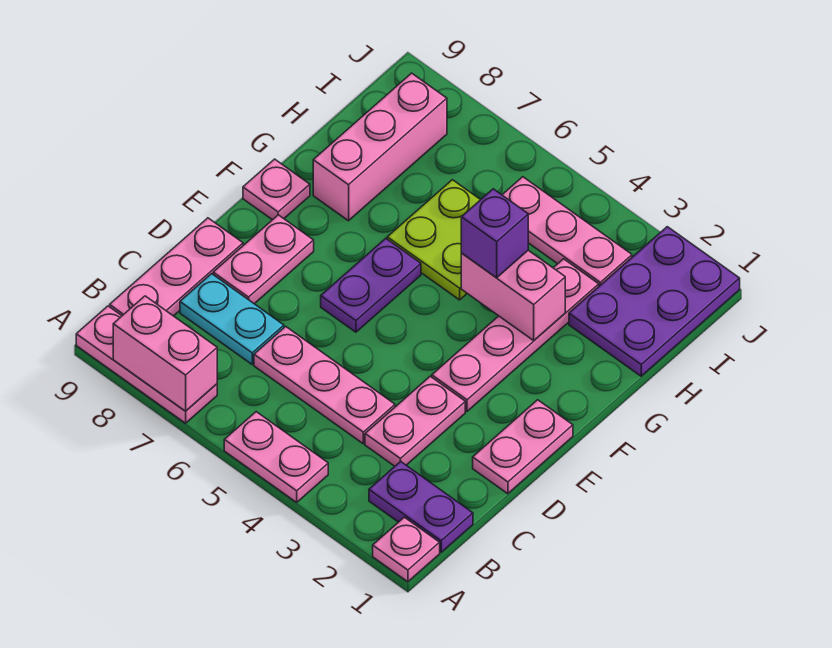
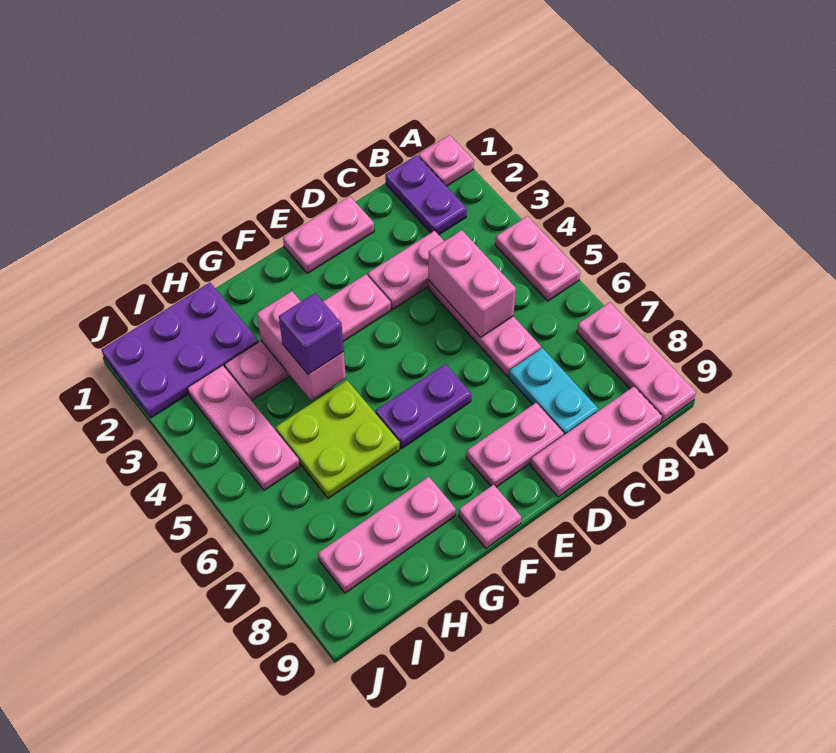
pink 1x2 brick [113,296,217,411] -> pink 1x2 brick moved to [428,230,516,337]
pink 1x3 brick [313,73,447,221] -> pink 1x3 plate [318,477,456,593]

